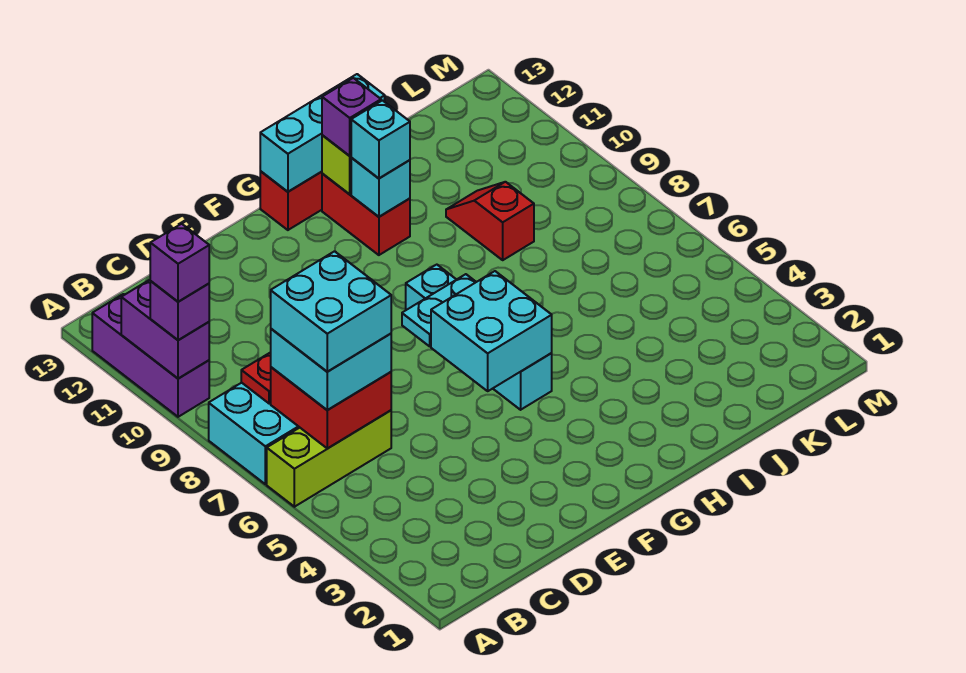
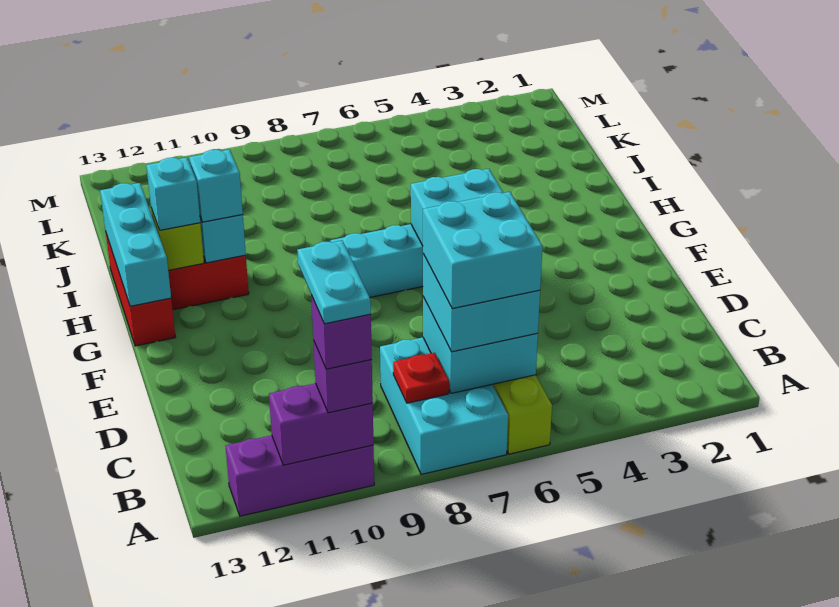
red 2x2 brick [271,367,391,449] -> cyan 2x2 brick [423,297,538,393]
cyan 1x2 plate [402,274,476,346] -> cyan 1x2 plate moved to [297,241,371,324]
purple 1x1 brick [322,78,381,156] -> cyan 1x1 brick [146,157,200,230]
red 1x2 slope [446,182,534,260] -> none

